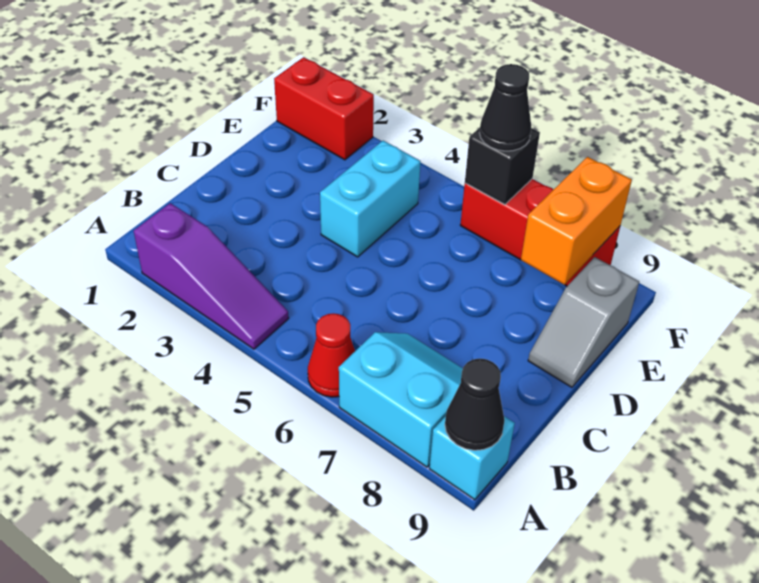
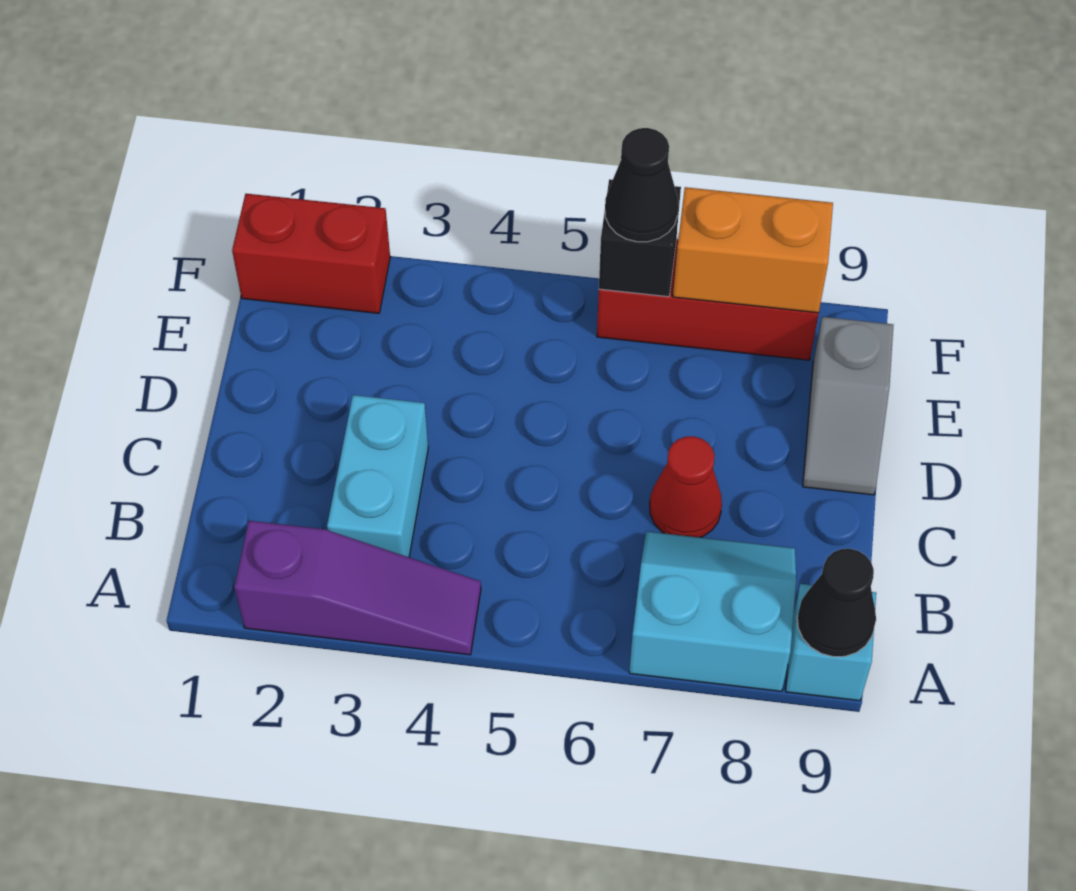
red 1x1 cone [308,313,355,397] -> red 1x1 cone moved to [650,436,722,537]
cyan 1x2 brick [320,141,420,257] -> cyan 1x2 brick moved to [327,395,428,557]
orange 1x2 brick [521,157,632,285] -> orange 1x2 brick turned to [673,187,833,313]

